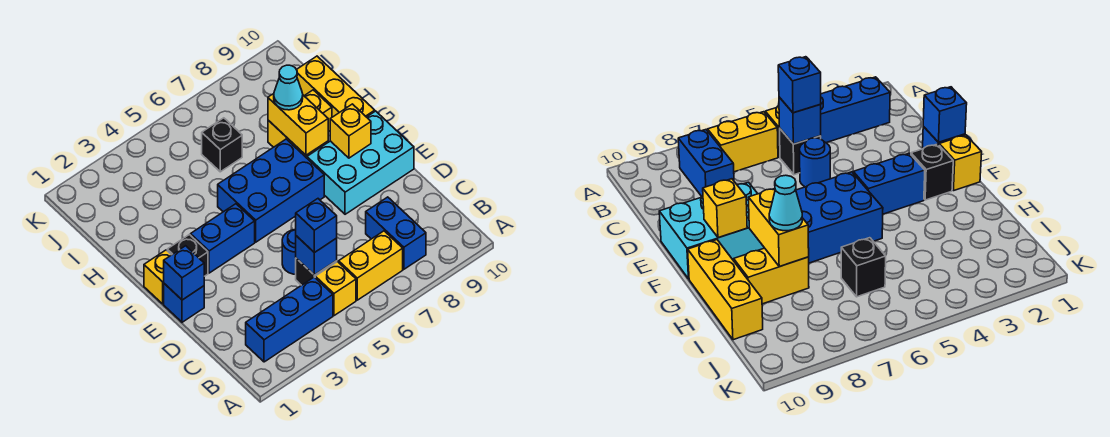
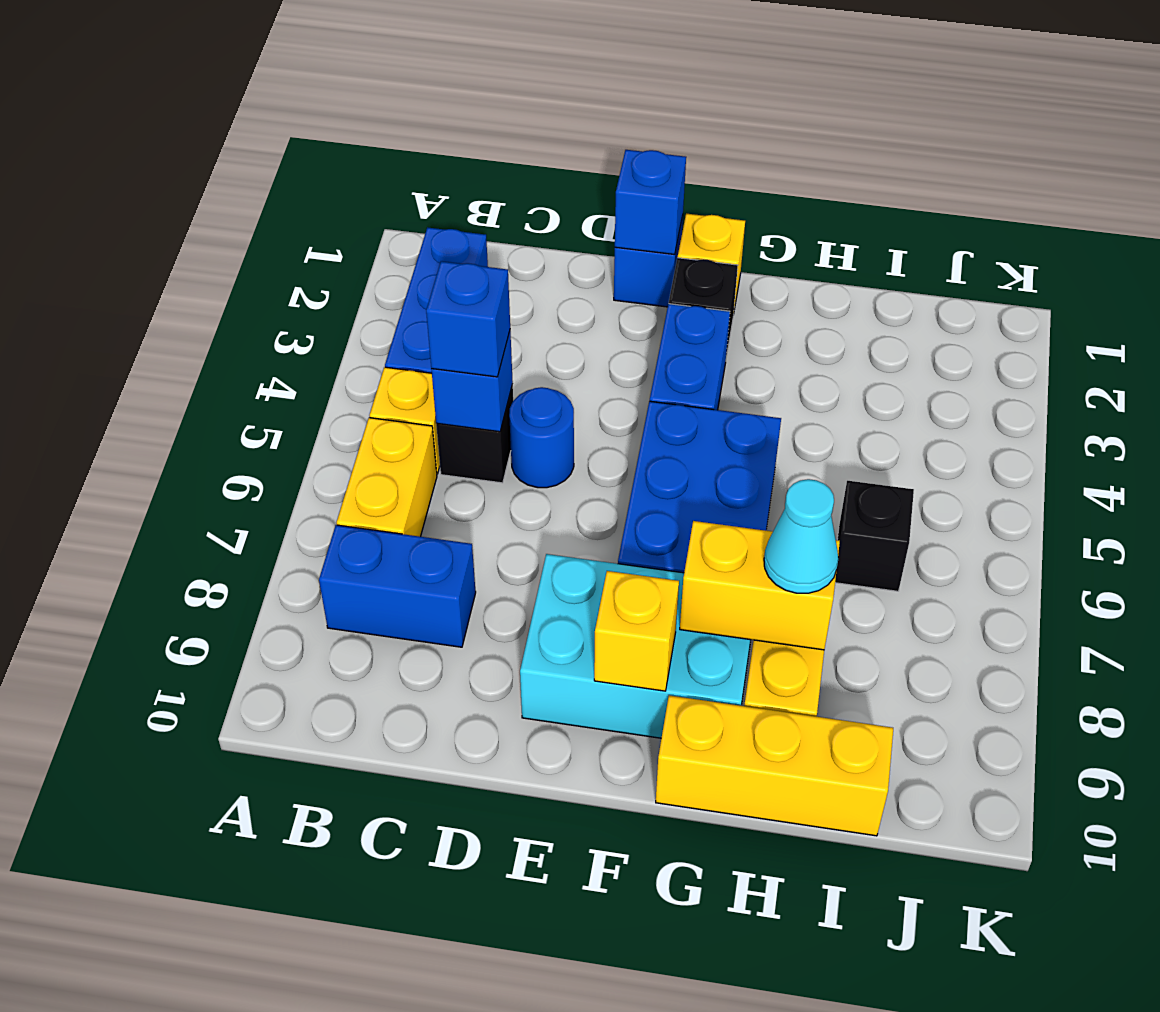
cyan 2x3 brick [307,111,414,214] -> cyan 2x3 brick turned to [520,554,751,738]

